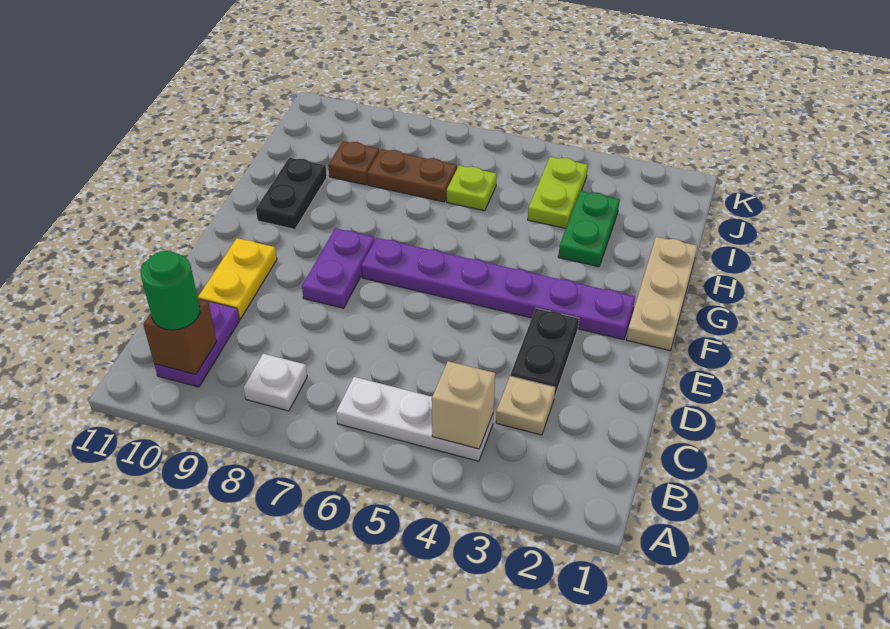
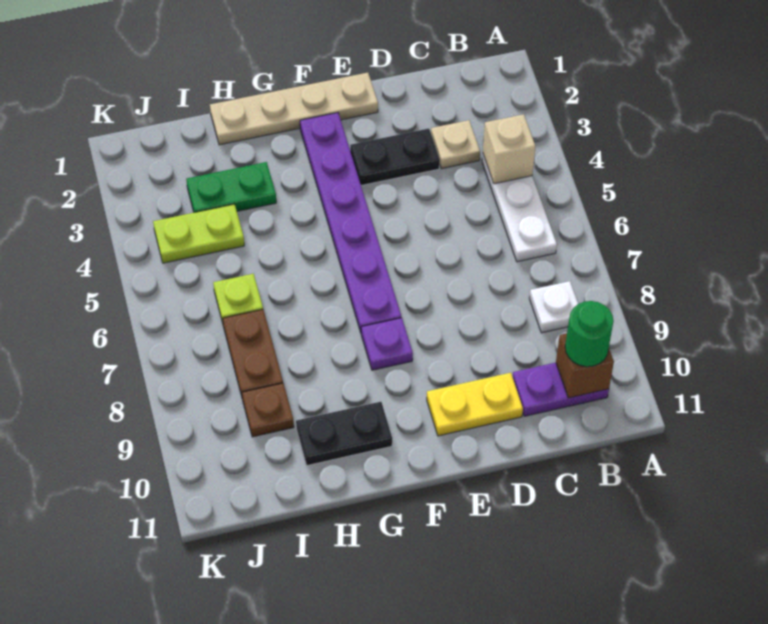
purple 1x2 plate [302,228,375,308] -> purple 1x1 plate [361,318,413,370]
tan 1x3 plate [626,237,697,351] -> tan 1x4 plate [210,73,378,145]

